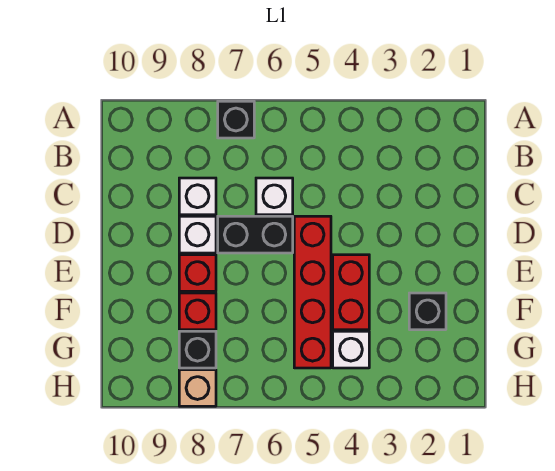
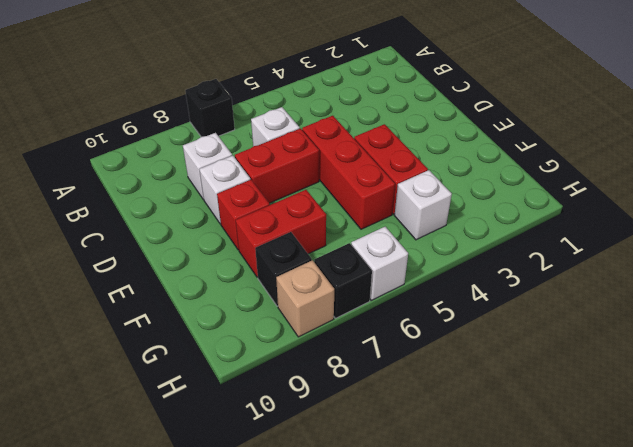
red 1x4 brick [294,216,331,368] -> red 1x3 brick [302,116,395,229]
black 1x2 brick [218,216,293,253] -> red 1x2 brick [235,129,319,203]
black 1x1 brick [409,293,446,330] -> black 1x1 brick moved to [314,243,372,318]
red 1x1 brick [179,293,216,330] -> red 1x2 brick [236,190,326,277]
none -> white 1x1 brick [351,227,408,300]

